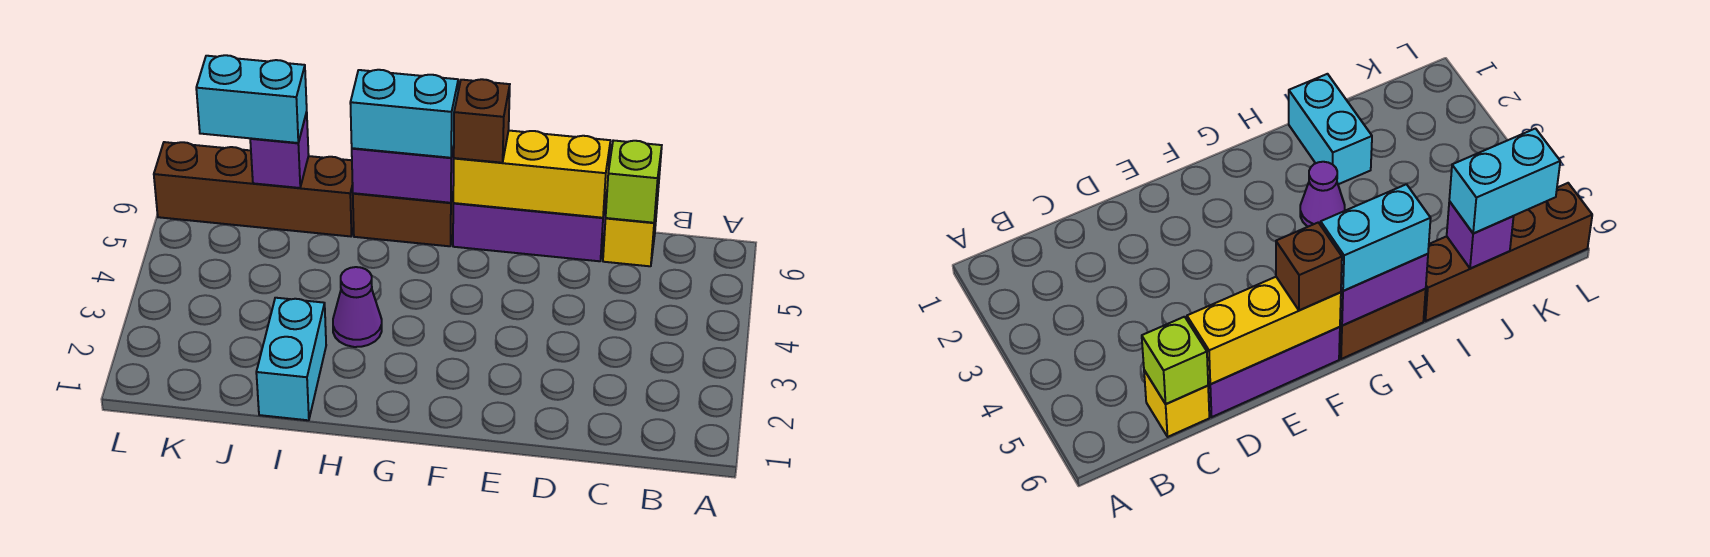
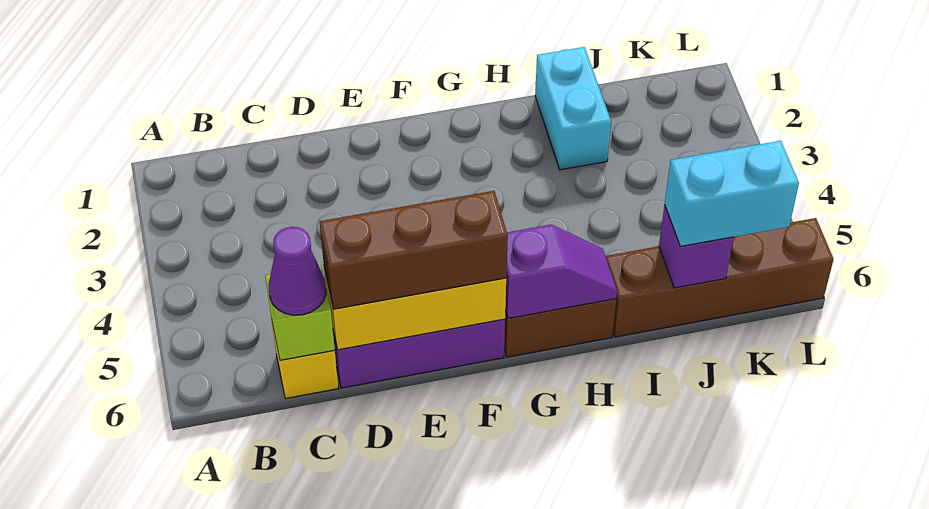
brown 1x1 brick [454,79,510,163] -> brown 1x3 brick [320,191,508,309]
purple 1x2 brick [352,147,454,203] -> purple 1x2 slope [505,225,617,318]
cyan 1x2 brick [350,70,458,158] -> none
purple 1x1 cone [333,267,382,347] -> purple 1x1 cone moved to [269,227,326,315]

